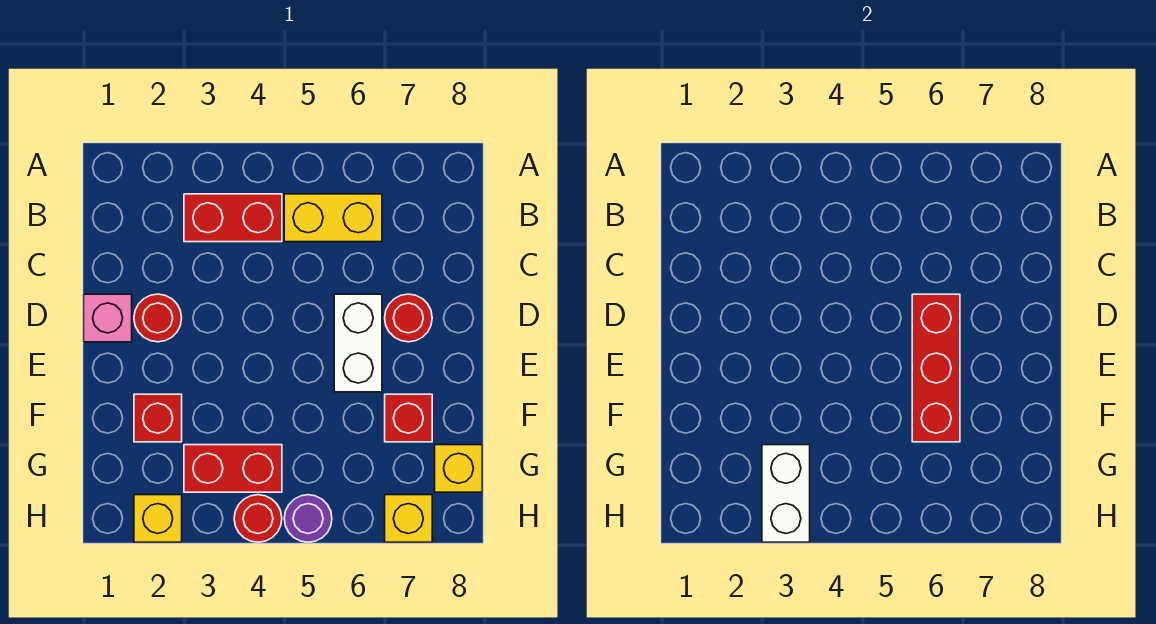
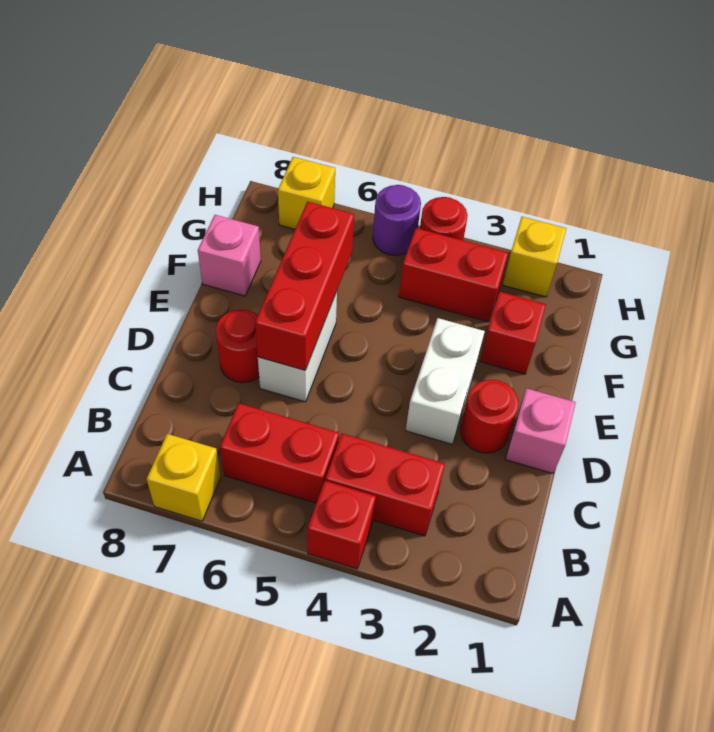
yellow 1x2 brick [284,194,382,242] -> red 1x2 brick [220,403,339,503]
red 1x1 brick [385,394,432,442] -> red 1x1 brick moved to [308,481,376,569]
none -> pink 1x1 brick [198,215,261,296]
white 1x2 brick [762,445,810,542] -> white 1x2 brick moved to [406,318,485,444]
yellow 1x1 brick [435,445,482,492] -> yellow 1x1 brick moved to [147,434,221,521]

